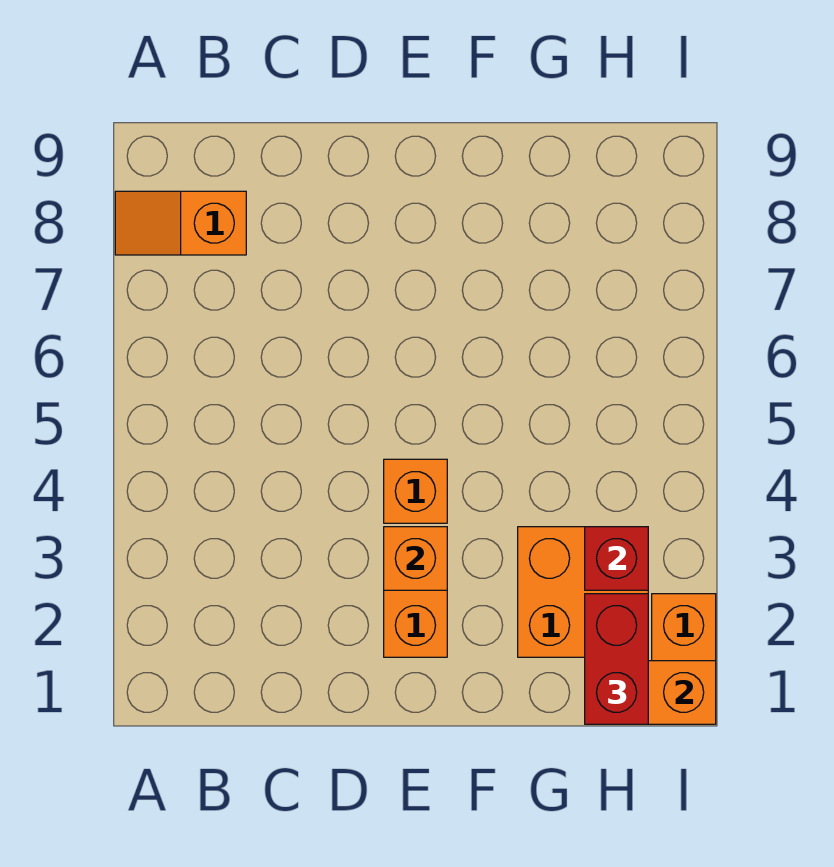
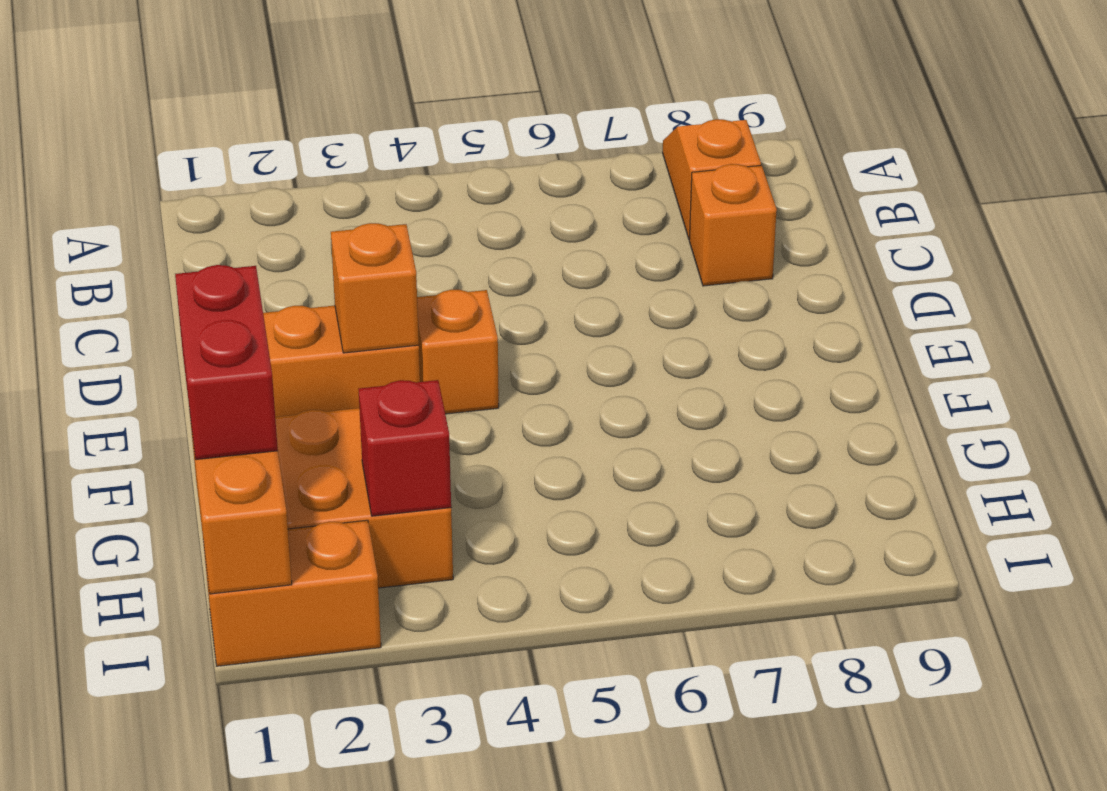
none -> orange 1x1 brick [689,164,777,286]
red 1x2 brick [585,594,648,724] -> red 1x2 brick turned to [175,265,278,460]

